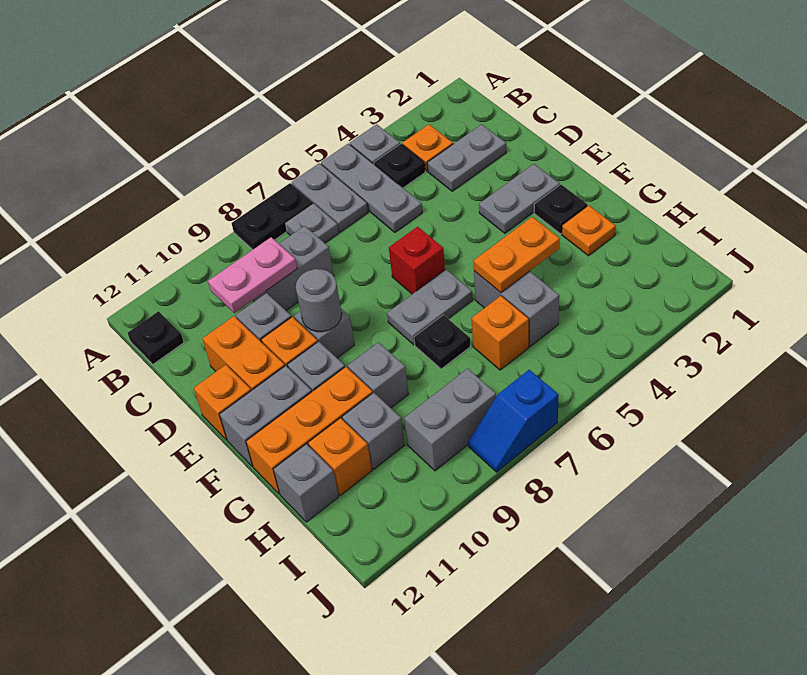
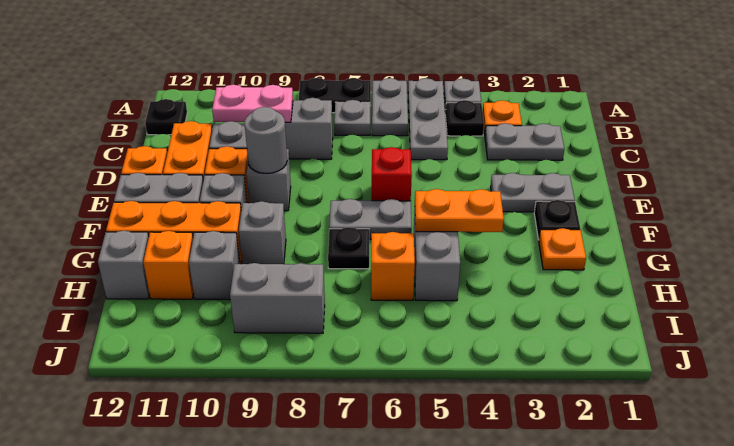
blue 1x2 slope [468,370,559,472] -> none

